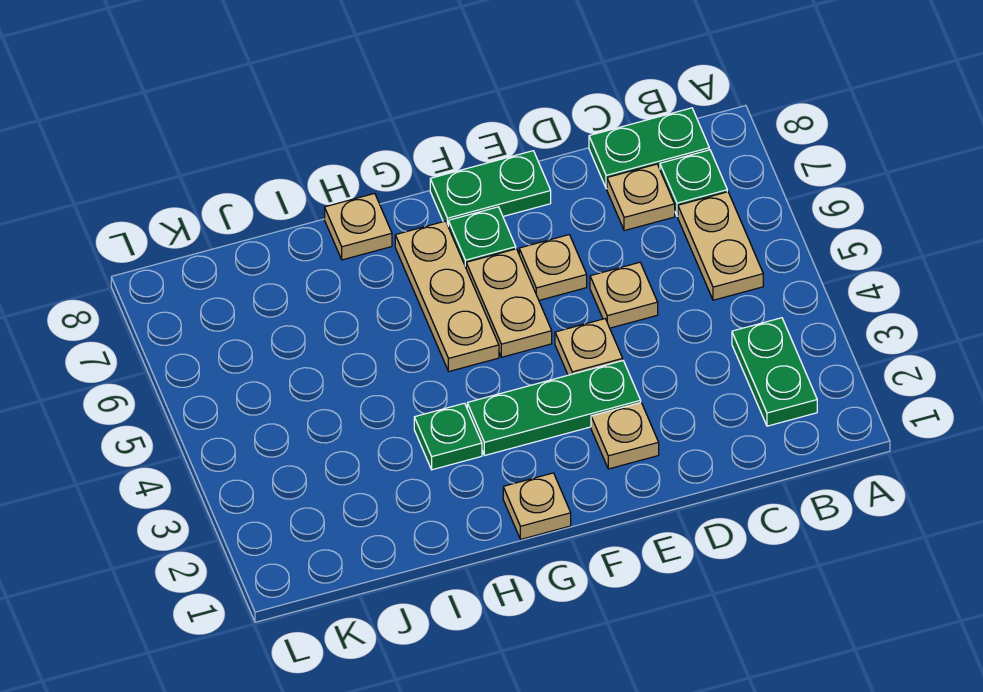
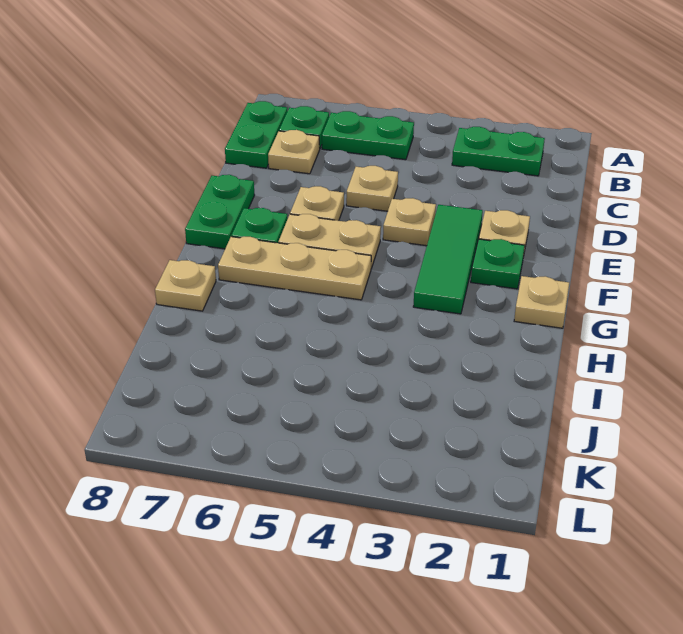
tan 1x2 plate [678,192,763,300] -> green 1x2 plate [322,111,414,160]
green 1x3 plate [467,361,641,455] -> green 1x3 tile [413,205,483,314]
green 1x1 plate [414,403,482,470] -> green 1x1 plate moved to [471,239,525,289]

